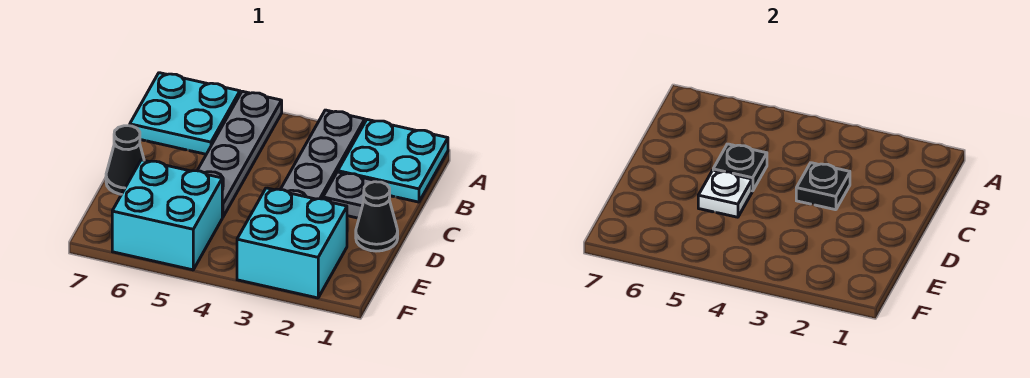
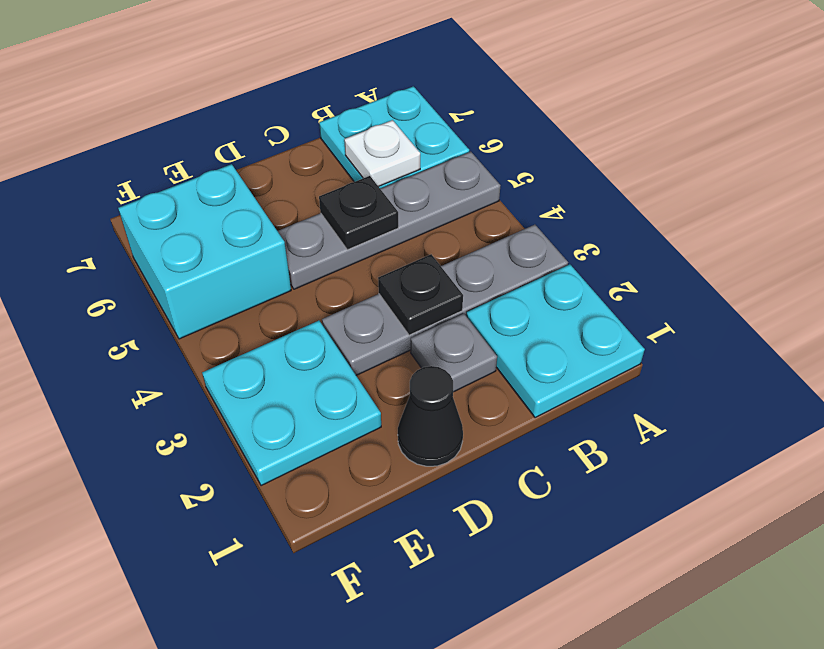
white 1x1 plate [698,170,752,217] -> white 1x1 plate moved to [344,120,420,187]
black 1x1 cone [106,126,144,194] -> none
cyan 2x2 brick [237,188,347,298] -> cyan 2x2 plate [202,321,381,486]

